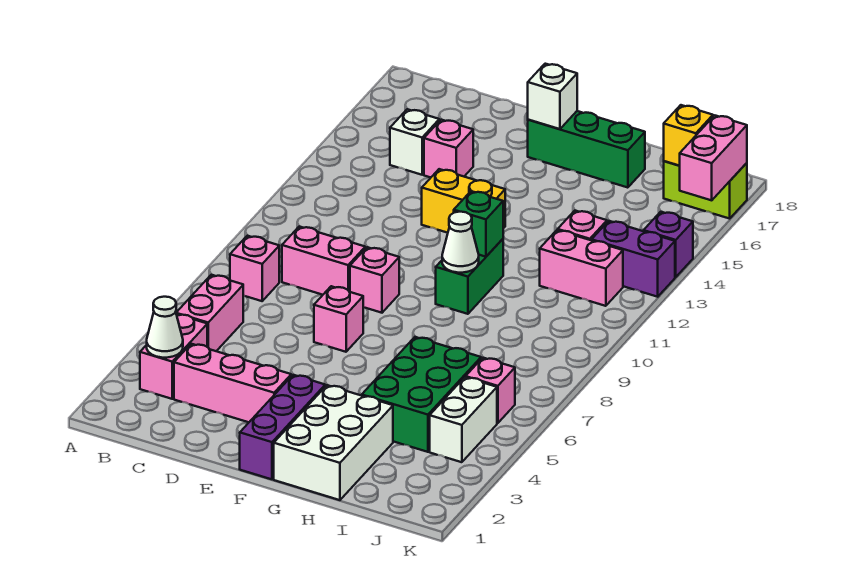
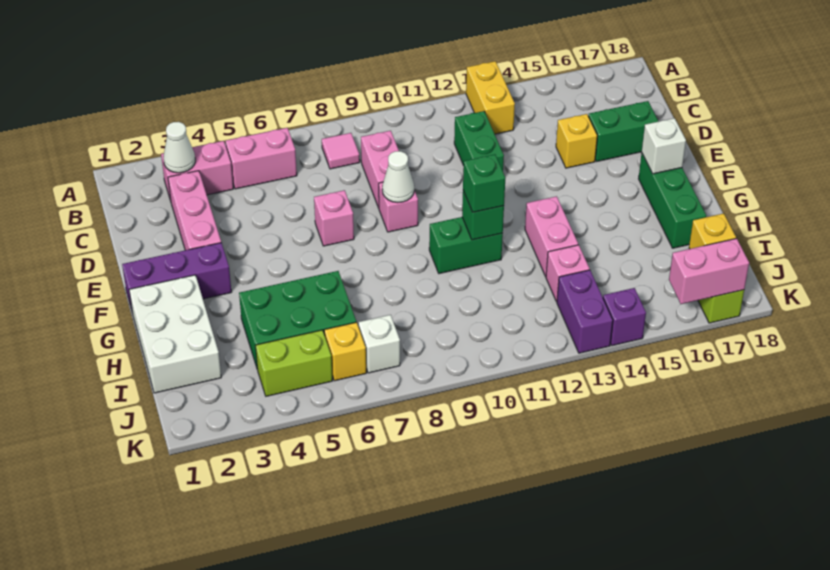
pink 1x1 brick [230,236,279,301] -> pink 1x1 tile [322,133,360,169]
none -> green 1x2 brick [454,111,504,171]
white 1x1 brick [390,109,439,175] -> white 1x1 brick moved to [358,315,400,373]
pink 1x1 brick [424,120,473,178] -> yellow 1x1 brick [556,114,597,168]
none -> green 1x2 brick [588,101,659,162]
yellow 1x2 brick [422,169,505,233] -> yellow 1x2 brick moved to [466,61,515,134]
white 2x3 brick [274,385,393,500] -> white 2x3 brick turned to [129,275,221,393]
white 1x1 cone [442,212,479,273] -> white 1x1 cone moved to [382,151,414,203]
none -> green 1x1 brick [463,154,505,212]
pink 1x2 brick [540,230,623,306] -> pink 1x2 brick moved to [525,196,578,277]
white 1x2 brick [430,377,497,462] -> lime 1x2 brick [255,330,332,396]
pink 1x1 brick [466,358,515,423] -> yellow 1x1 brick [324,322,366,381]

